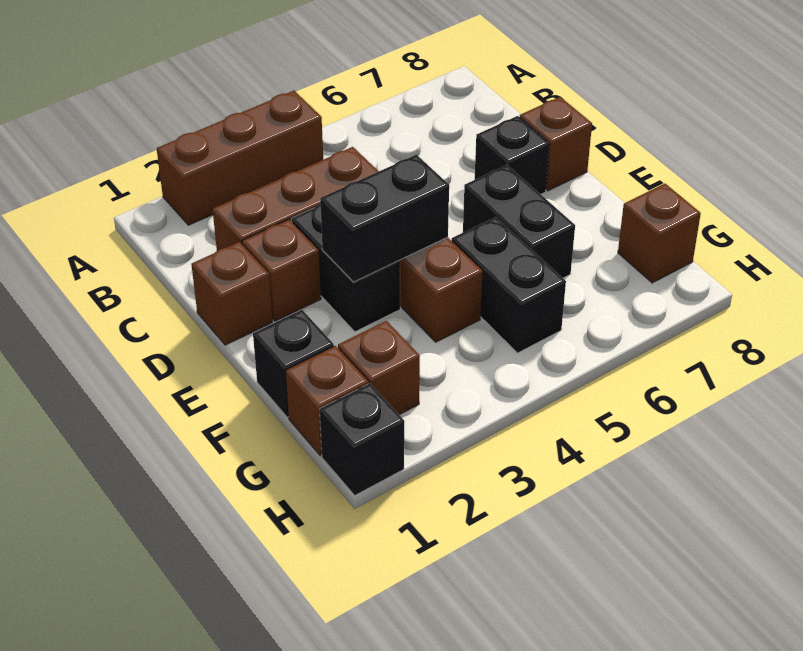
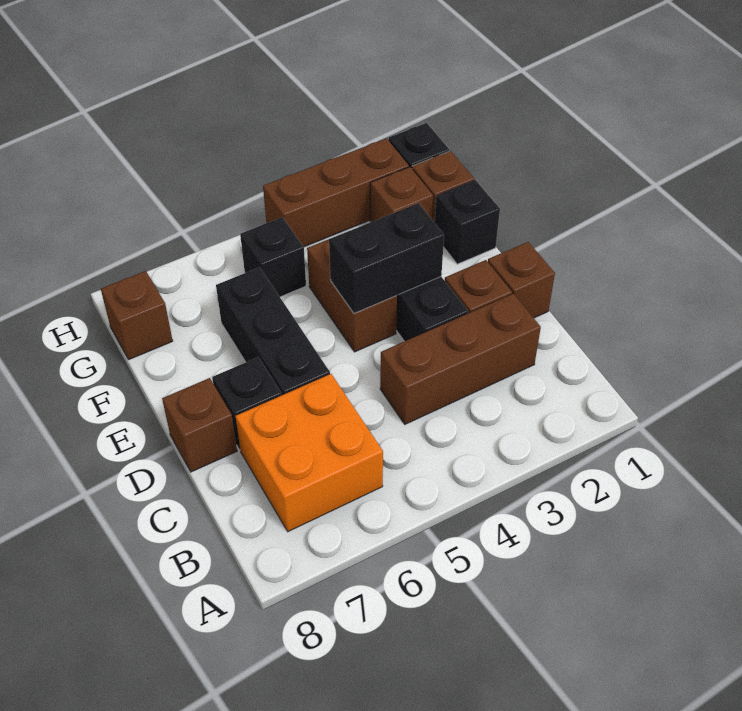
brown 1x3 brick [157,91,323,225] -> brown 1x3 brick moved to [263,138,409,247]
none -> orange 2x2 brick [236,374,383,532]
black 1x2 brick [463,165,575,278] -> black 1x3 brick [216,267,330,395]
black 1x2 brick [452,217,566,353] -> black 1x1 brick [240,217,306,297]

